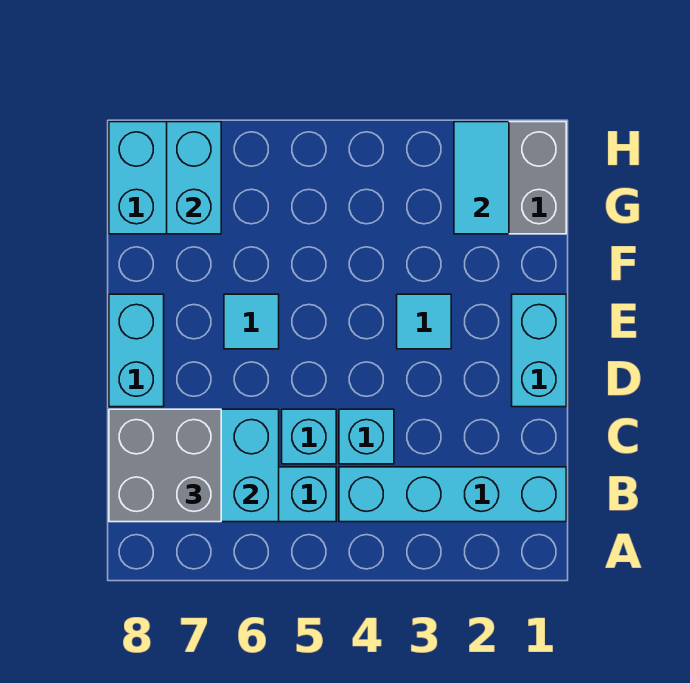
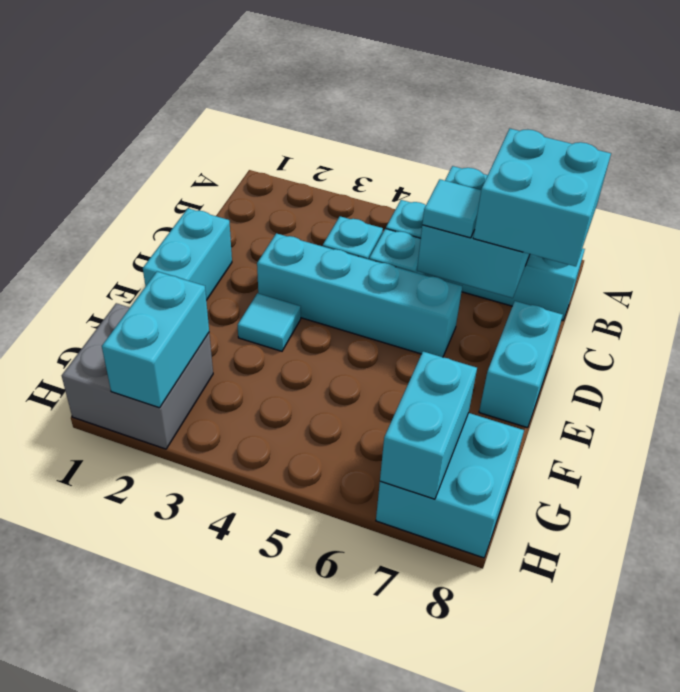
cyan 1x4 brick [339,467,566,522] -> cyan 1x4 brick moved to [257,233,462,357]
grey 2x2 brick [109,409,221,522] -> cyan 2x2 brick [473,129,611,266]
cyan 1x1 tile [224,294,279,349] -> cyan 1x1 tile moved to [422,179,481,238]
cyan 1x2 tile [454,122,509,234] -> cyan 1x2 brick [102,272,209,408]

